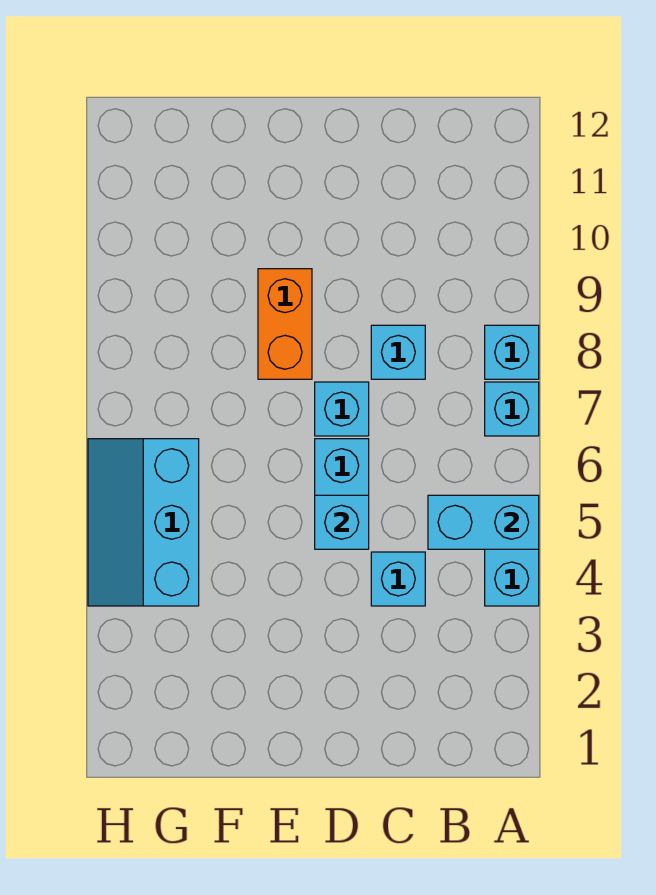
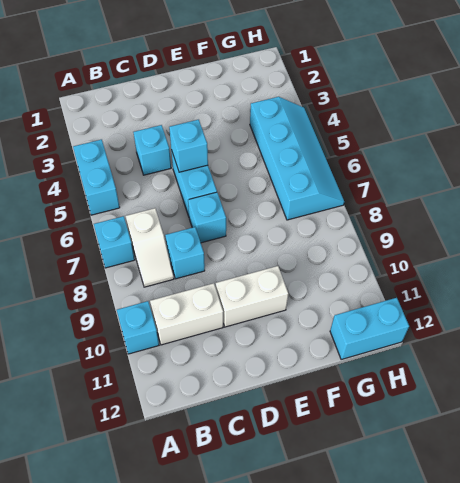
cyan 1x2 brick [428,495,539,549] -> cyan 1x2 brick moved to [330,298,409,360]
cyan 1x1 brick [485,325,539,379] -> cyan 1x1 brick moved to [117,301,159,354]
none -> white 1x2 slope [126,208,174,287]
none -> white 1x2 brick [150,283,223,345]
none -> white 1x2 brick [216,266,288,327]
orange 1x2 brick [258,269,312,379] -> none
cyan 2x3 slope [88,439,199,606] -> cyan 2x4 slope [250,97,344,220]

